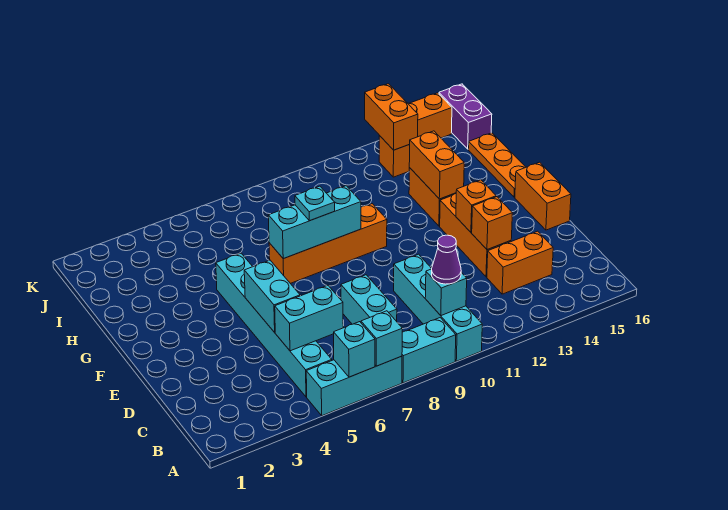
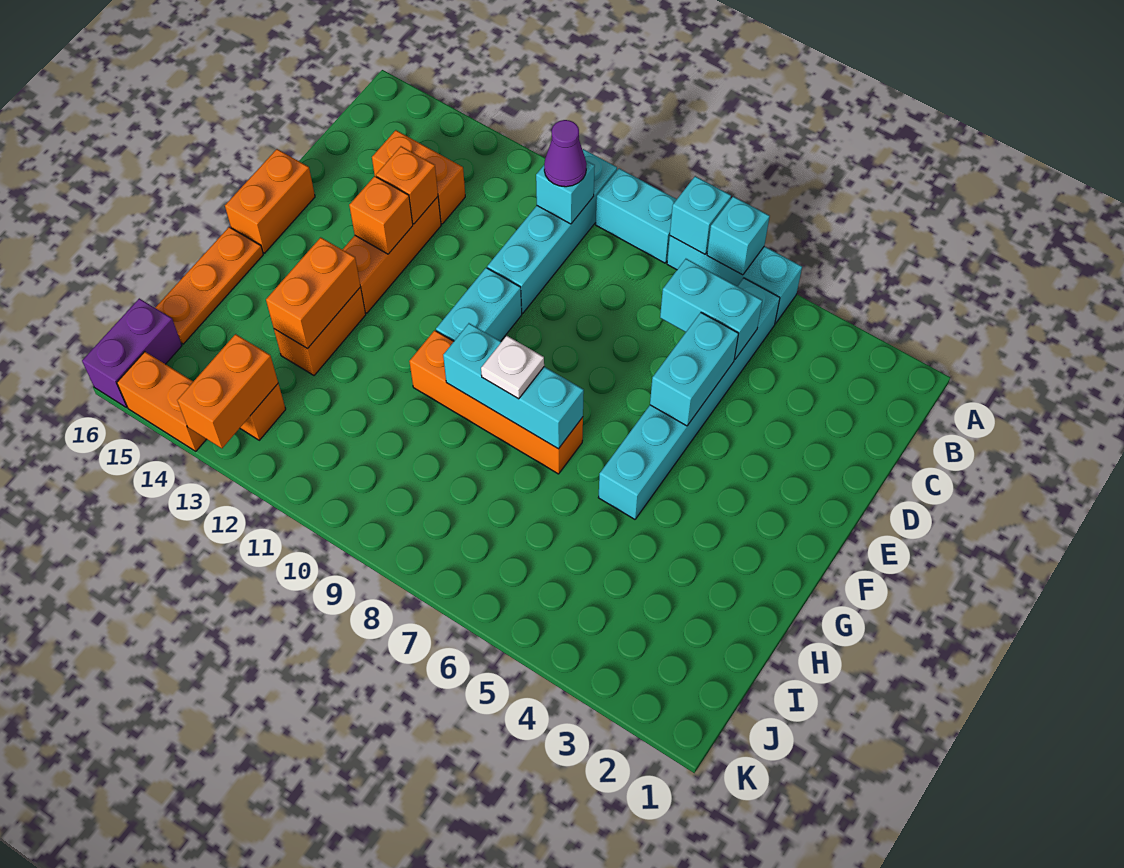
cyan 1x2 brick [341,275,397,324] -> cyan 1x2 brick moved to [436,268,522,341]
cyan 1x1 plate [295,186,335,221] -> white 1x1 plate [481,336,544,399]

